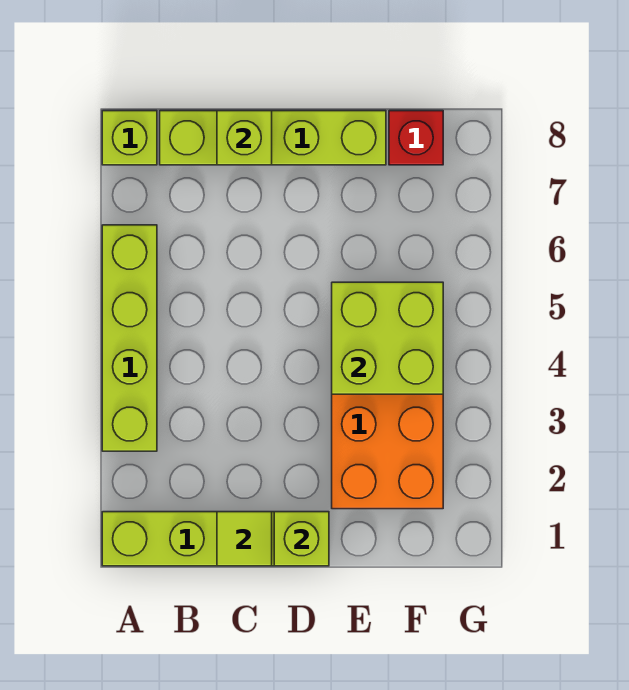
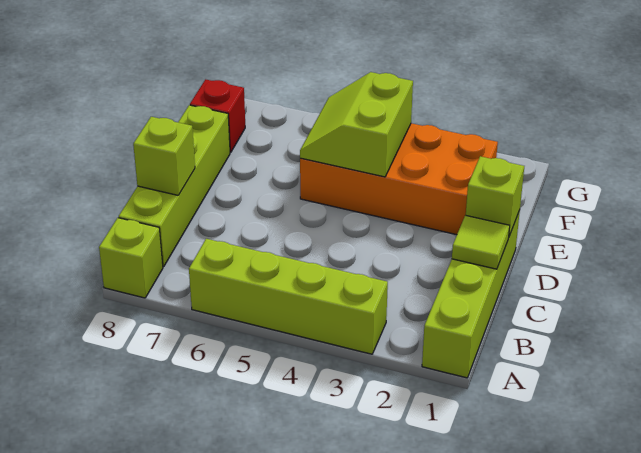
lime 2x2 brick [332,282,443,394] -> lime 2x2 slope [300,72,413,177]

